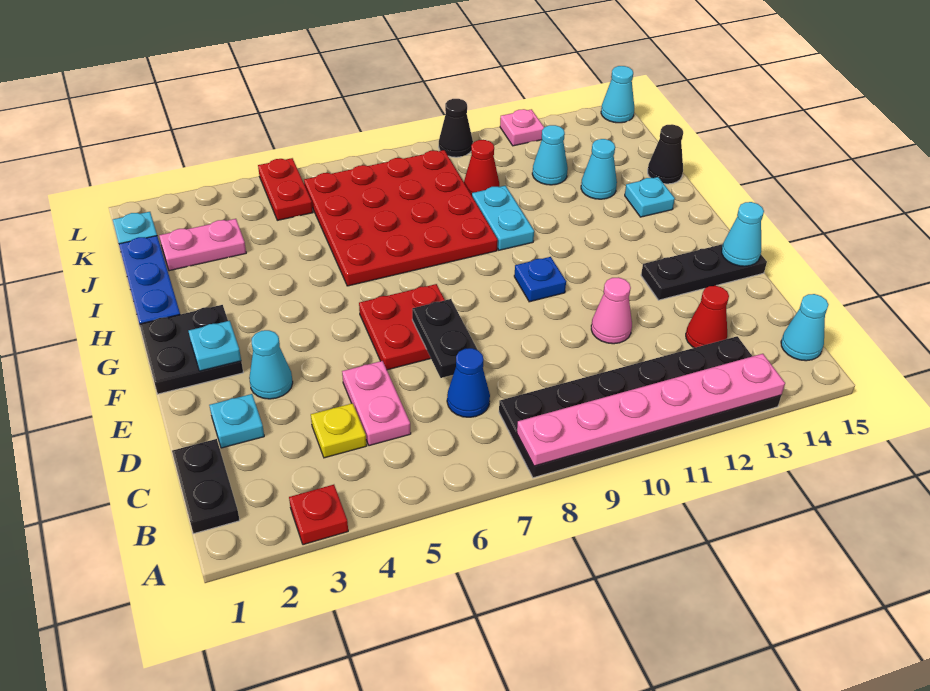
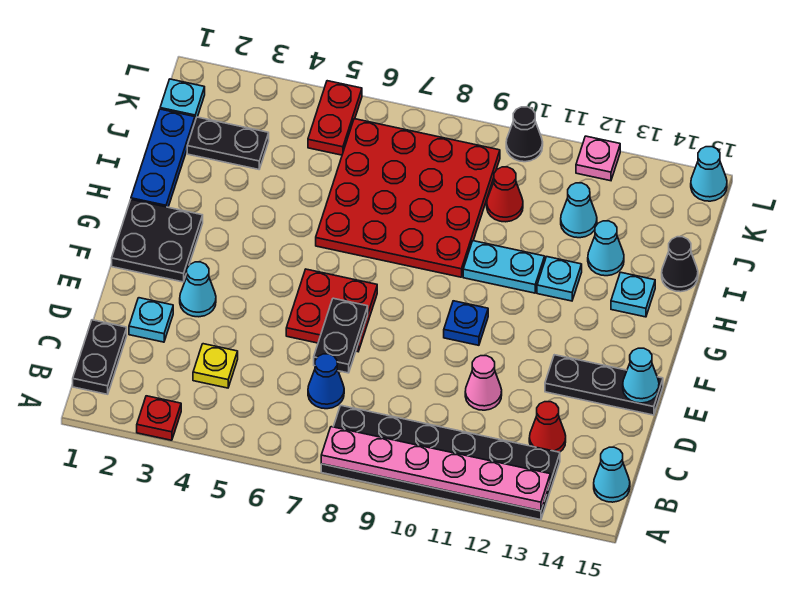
pink 1x2 plate [342,361,411,446] -> none
cyan 1x1 plate [189,321,241,371] -> cyan 1x1 plate moved to [537,257,582,301]
cyan 1x2 plate [472,186,534,250] -> cyan 1x2 plate turned to [463,241,545,293]
pink 1x2 plate [159,219,246,271] -> black 1x2 plate [187,117,269,169]

